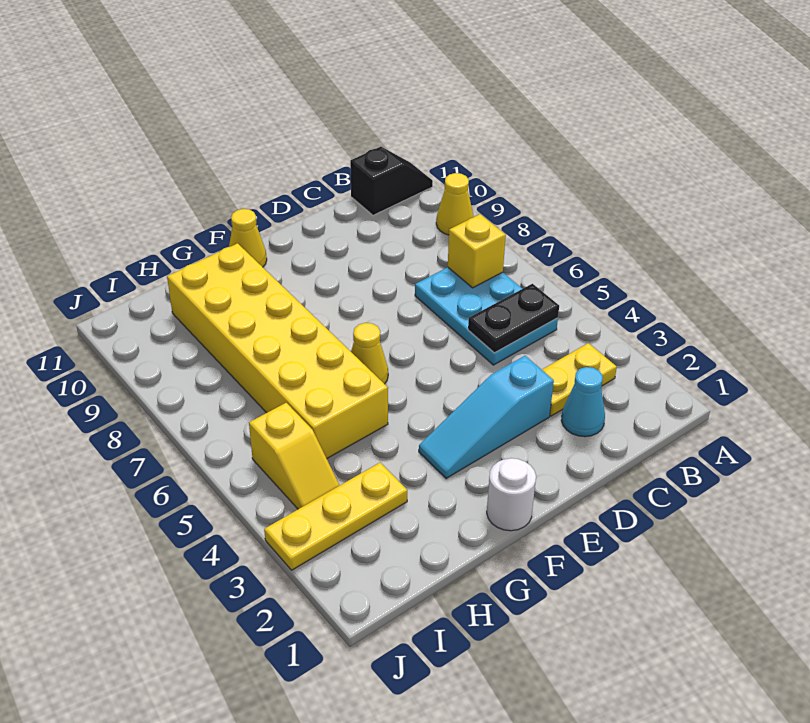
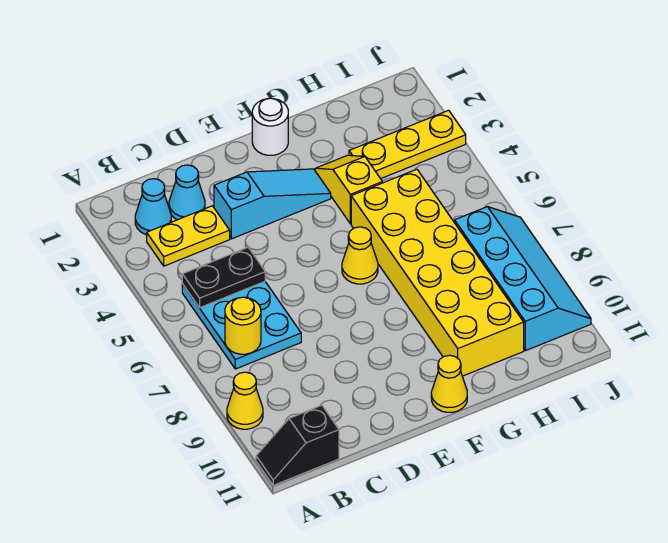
none -> cyan 1x1 cone [135,179,171,235]
yellow 1x1 brick [448,214,506,288] -> yellow 1x1 round brick [225,297,261,354]
yellow 1x2 slope [249,403,339,509] -> yellow 1x2 slope moved to [315,155,382,224]
none -> cyan 2x4 slope [455,207,591,351]

